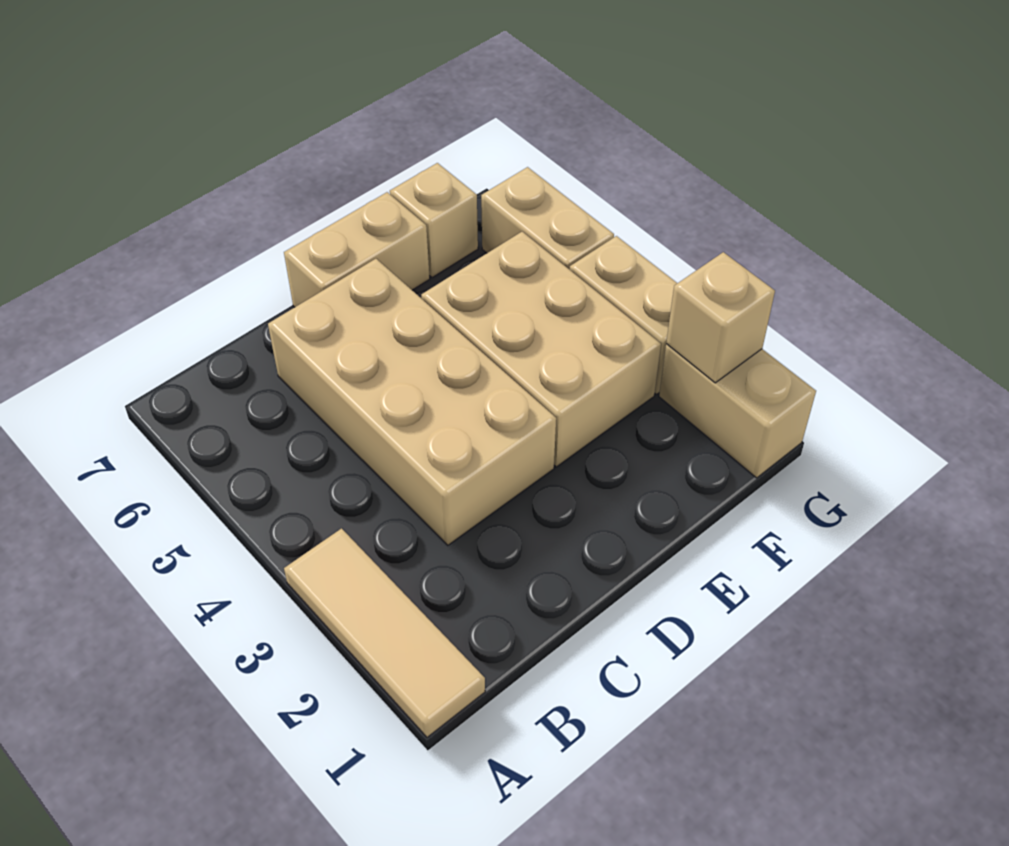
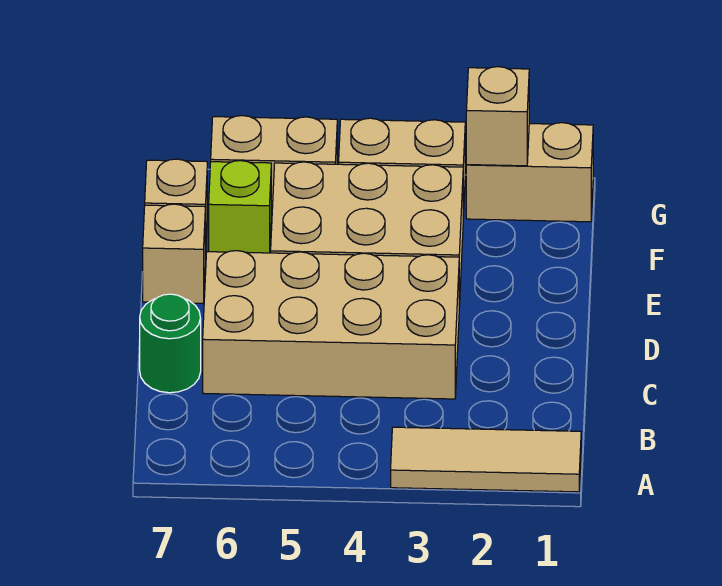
none -> green 1x1 round brick [140,294,201,393]
tan 1x2 brick [284,192,430,307] -> tan 1x1 brick [143,204,205,303]
none -> lime 1x1 brick [209,161,271,253]

